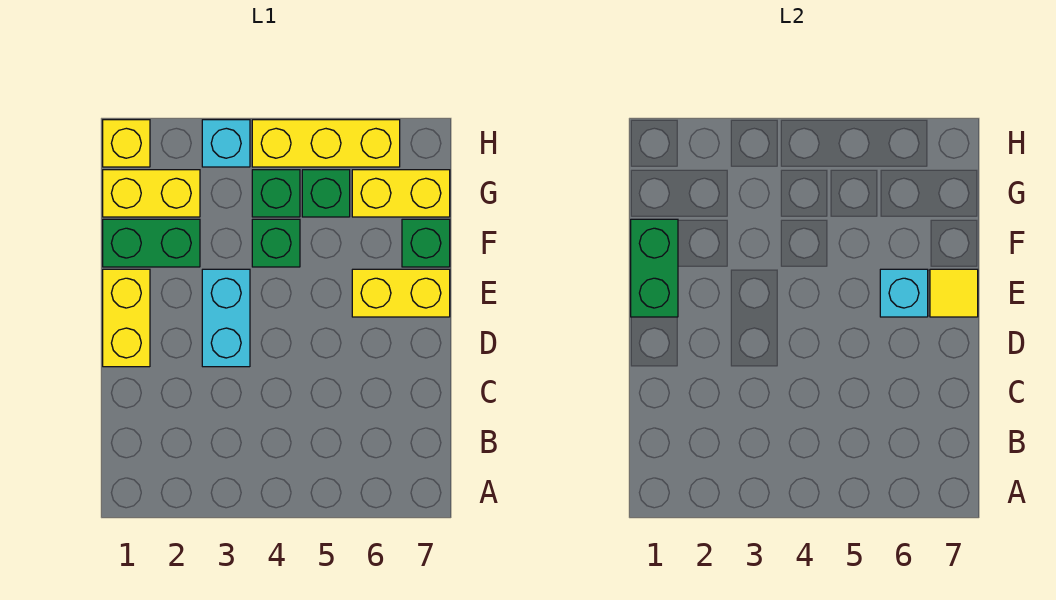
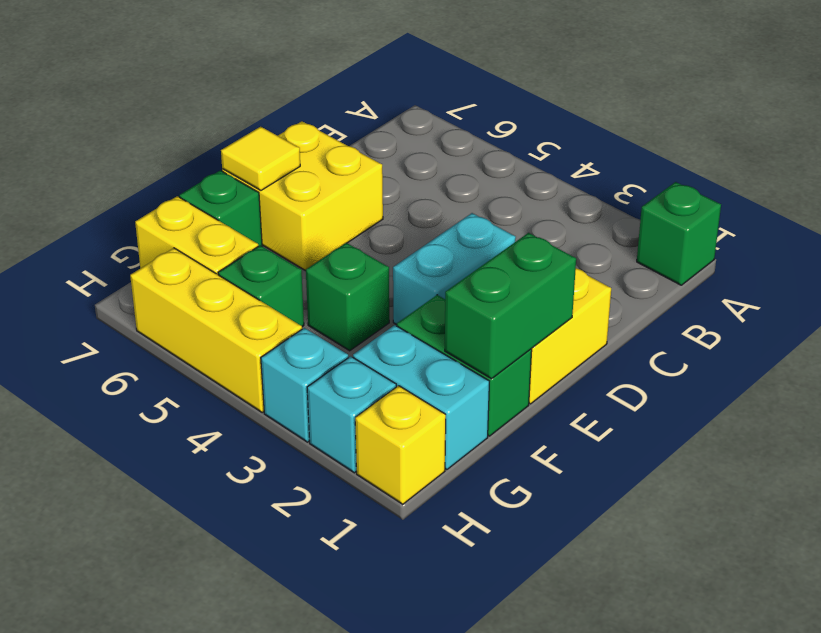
yellow 1x2 brick [352,269,450,317] -> yellow 2x2 brick [222,121,383,270]
cyan 1x1 brick [880,269,928,317] -> cyan 1x1 brick moved to [307,356,396,473]
yellow 1x2 brick [103,170,200,217] -> cyan 1x2 brick [353,325,489,470]
green 1x1 brick [252,170,300,217] -> green 1x1 brick moved to [637,182,721,285]

